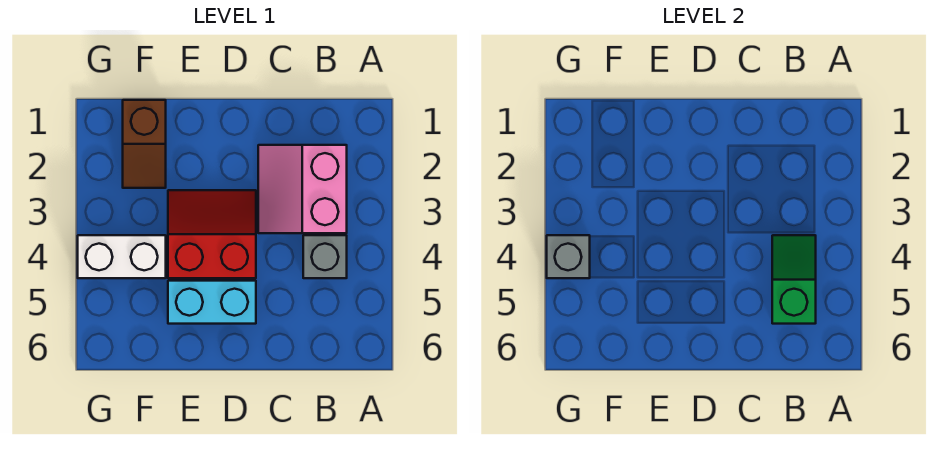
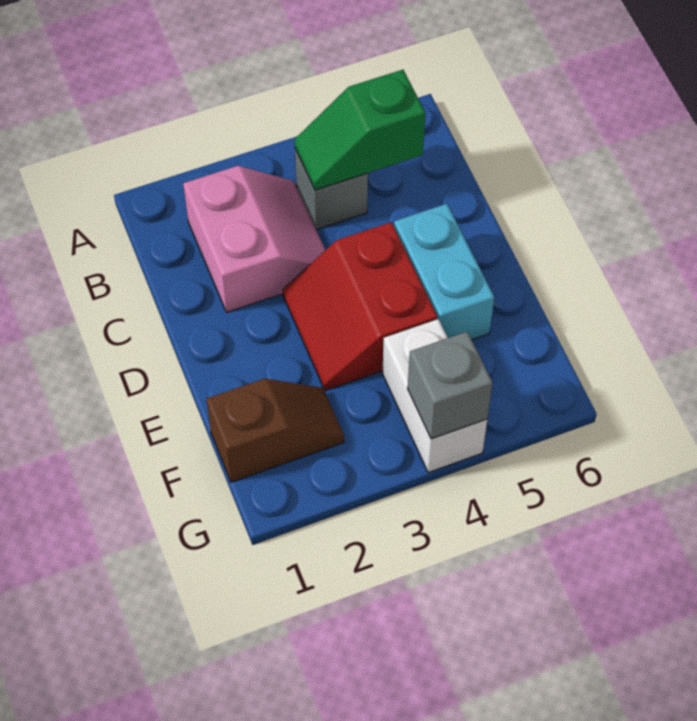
pink 2x2 slope [258,145,347,233] -> pink 2x2 slope turned to [183,166,325,312]

